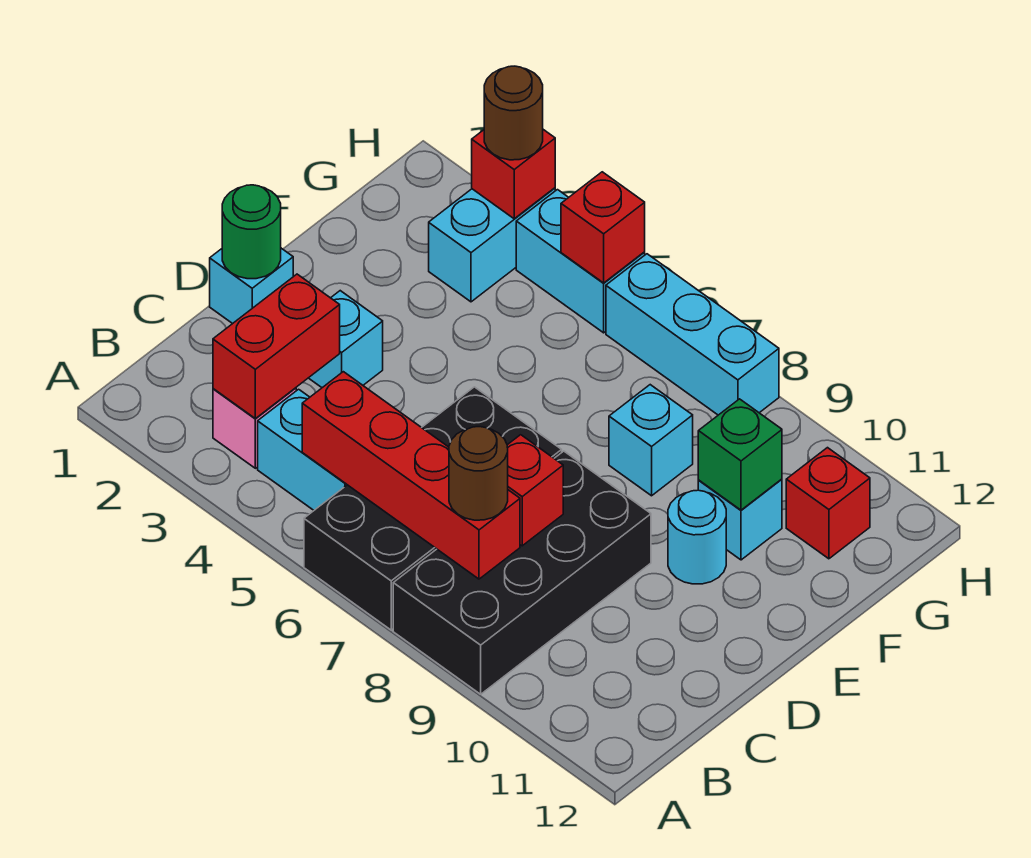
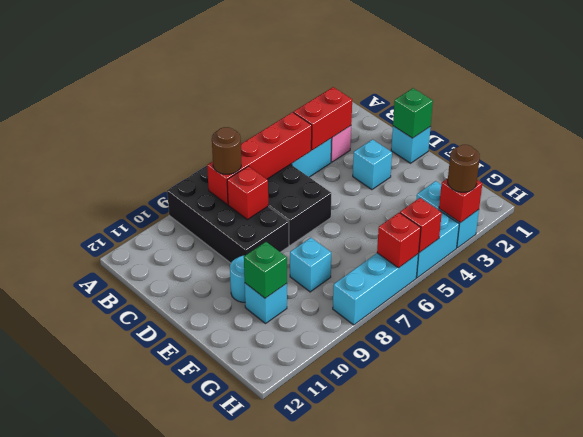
red 1x2 brick [213,274,340,418] -> red 1x2 brick turned to [294,87,352,150]
green 1x1 round brick [222,185,281,279] -> green 1x1 brick [393,88,433,138]
red 1x1 brick [786,448,870,559] -> red 1x1 brick moved to [377,213,421,268]

